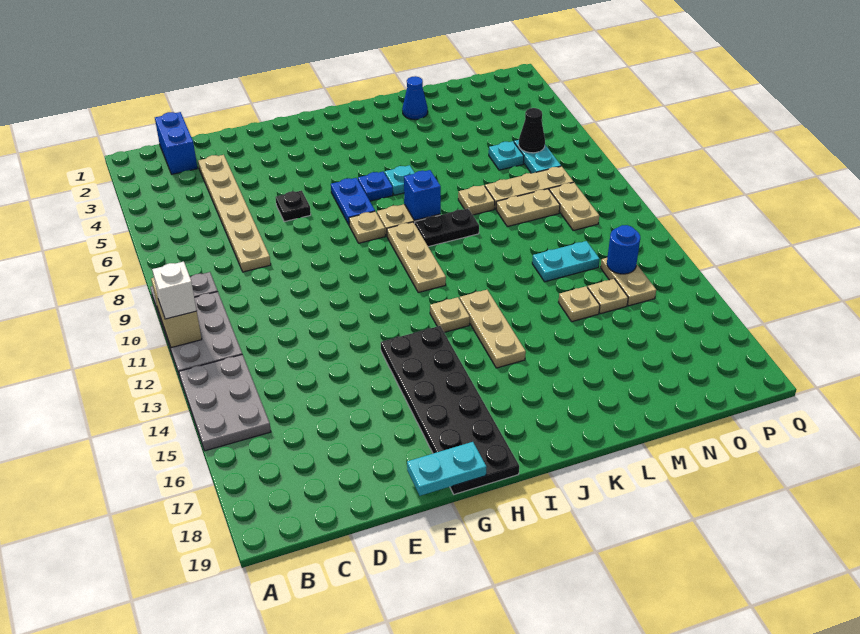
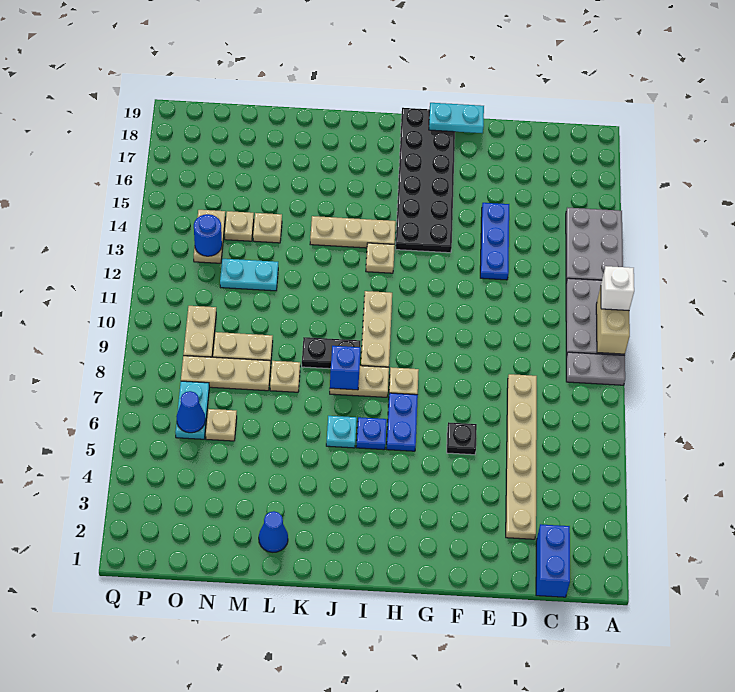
none -> blue 1x3 plate [480,203,509,280]
tan 1x3 plate [460,290,526,368] -> tan 1x3 plate turned to [310,216,396,248]
cyan 1x1 plate [489,141,524,170] -> tan 1x1 plate [206,409,237,441]
black 1x1 cone [519,108,545,153] -> blue 1x1 cone [176,391,205,433]

